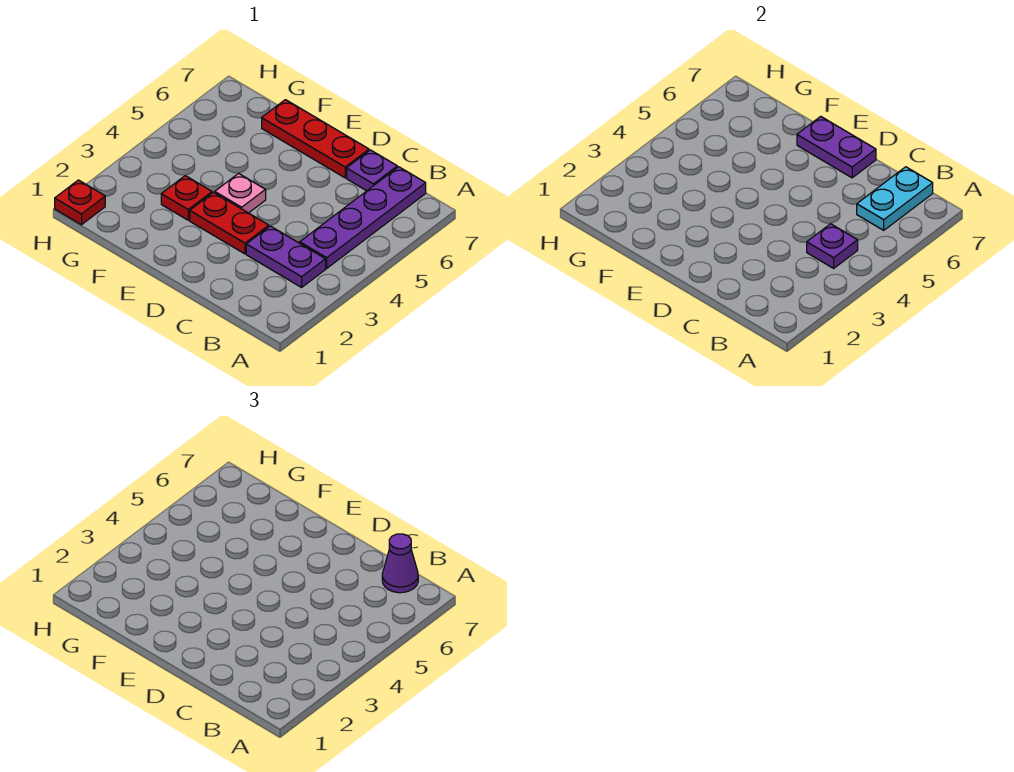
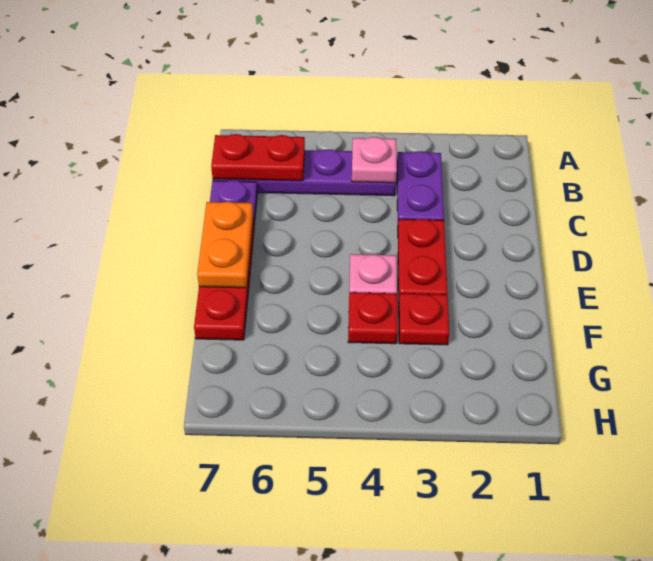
purple 1x1 plate [807,224,858,268] -> pink 1x1 plate [352,137,397,183]
cyan 1x2 plate [857,167,933,230] -> red 1x2 plate [211,134,305,181]
purple 1x1 cone [382,534,418,593] -> none
purple 1x2 plate [797,116,876,178] -> orange 1x2 plate [197,202,253,288]
red 1x1 plate [55,180,105,225] -> red 1x1 plate moved to [348,292,398,344]

